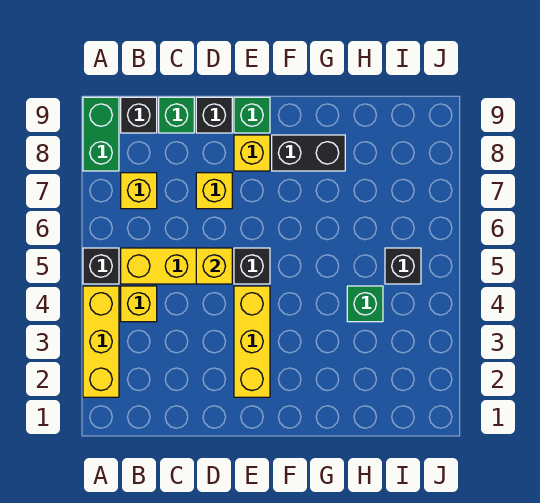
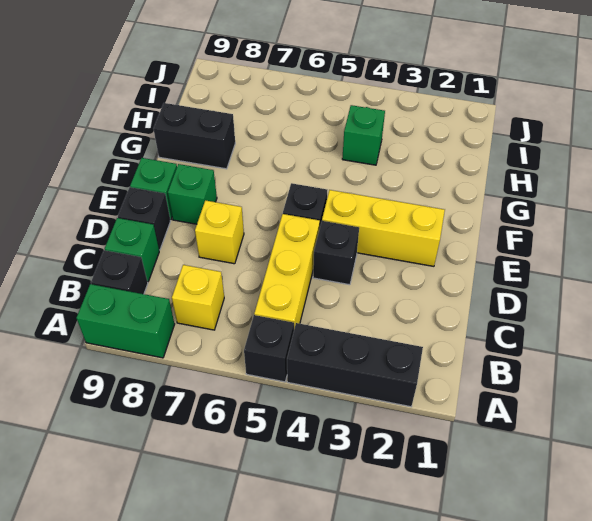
yellow 1x3 brick [83,286,119,397] -> black 1x3 brick [287,323,423,407]
yellow 1x1 brick [121,286,157,322] -> none
yellow 1x1 brick [196,248,232,284] -> none
yellow 1x1 brick [234,135,270,171] -> green 1x1 brick [168,164,217,224]
black 1x2 brick [272,135,345,171] -> black 1x2 brick turned to [153,103,235,169]
black 1x1 brick [385,248,421,284] -> black 1x1 brick moved to [313,221,359,285]

